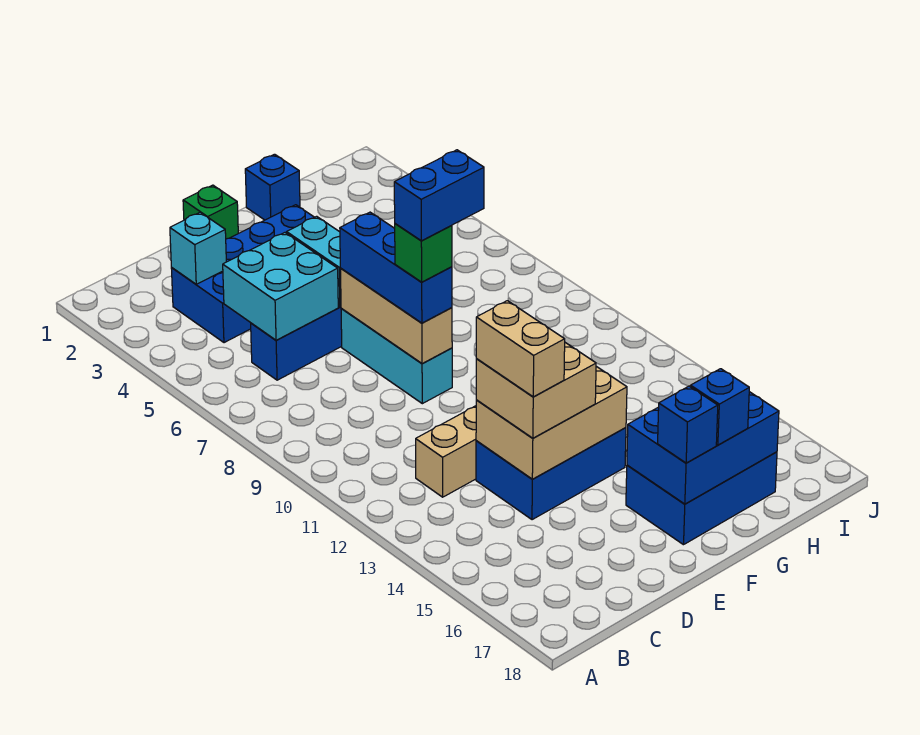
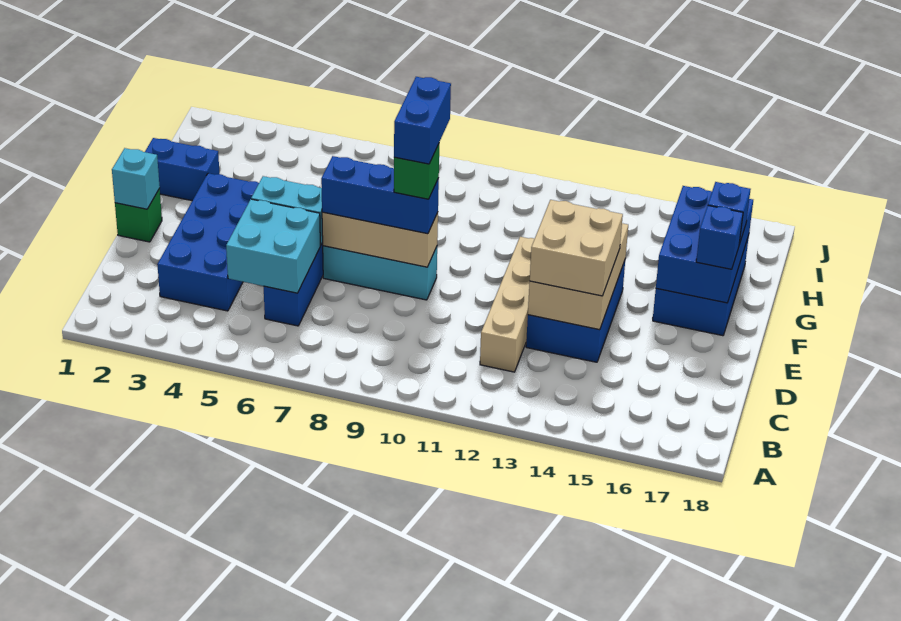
cyan 1x1 brick [170,212,226,284] -> cyan 1x1 brick moved to [112,148,160,209]
tan 1x2 brick [476,301,565,397] -> none
blue 1x1 brick [245,154,300,220] -> blue 1x2 brick [145,138,219,201]

